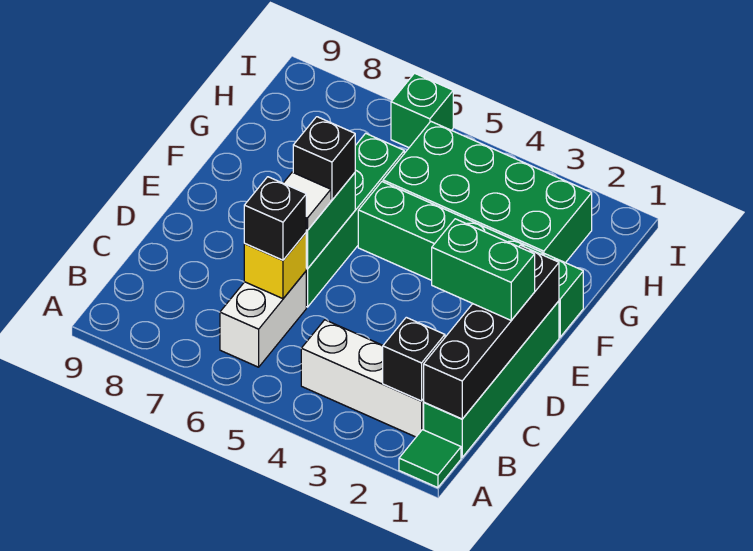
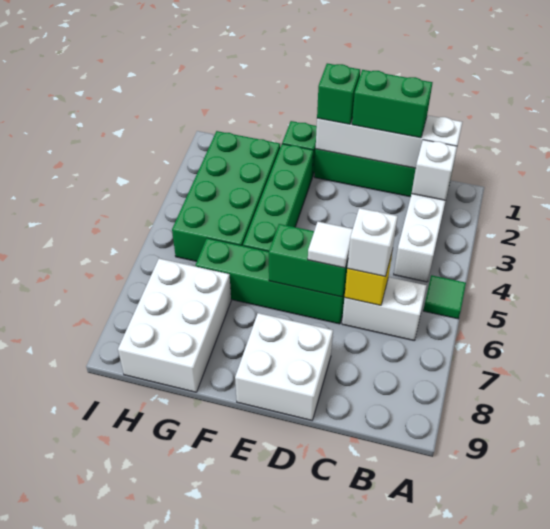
green 1x1 tile [399,430,461,488] -> green 1x1 tile moved to [423,275,466,319]
black 1x4 brick [424,245,559,419] -> white 1x4 brick [316,115,462,168]
black 1x1 brick [383,317,445,401] -> white 1x1 brick [412,140,457,200]
black 1x1 brick [244,177,306,260] -> white 1x1 brick [347,208,398,276]
green 1x2 brick [432,219,535,320] -> green 1x2 brick turned to [352,70,433,138]
none -> white 2x2 brick [235,313,333,420]
black 1x1 brick [293,117,355,200] -> none
none -> white 2x3 brick [118,259,231,392]
green 1x1 brick [391,73,453,148] -> green 1x1 brick moved to [317,63,360,124]

